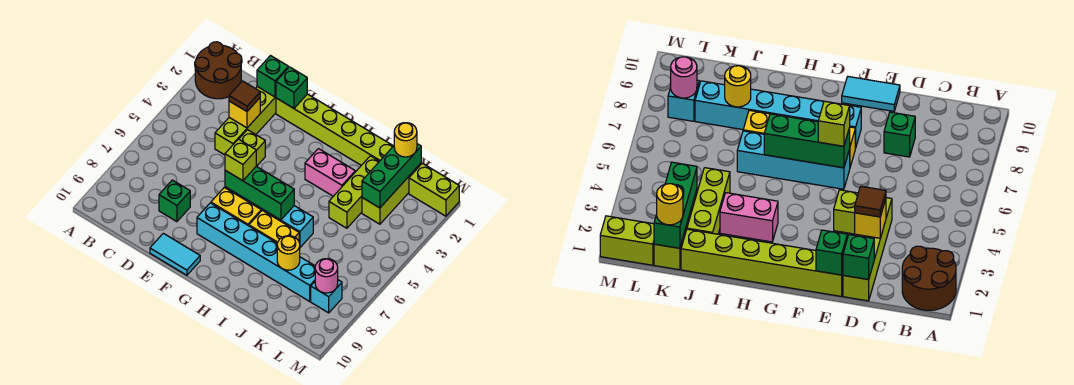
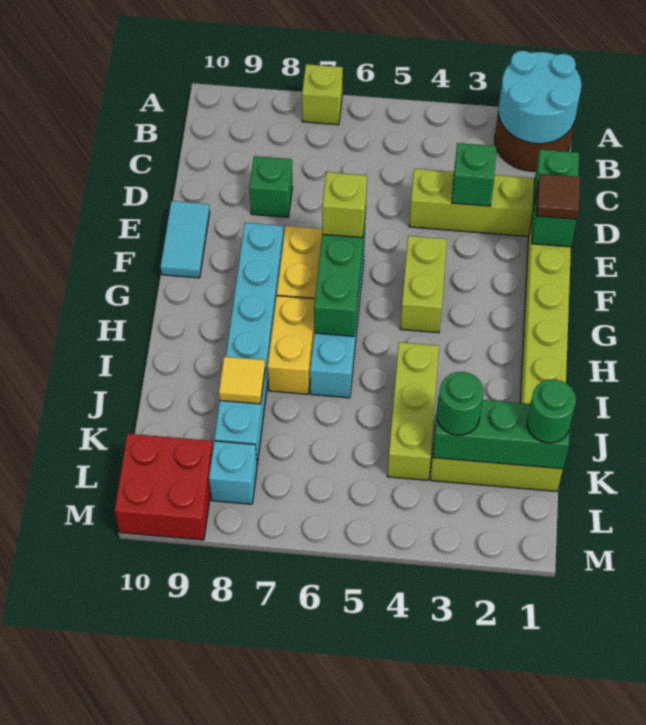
none -> cyan 2x2 round brick [498,51,581,144]
yellow 1x1 brick [229,98,260,128] -> green 1x1 brick [452,143,496,206]
brown 1x1 tile [229,81,260,111] -> brown 1x1 tile moved to [537,174,580,220]
lime 1x1 brick [239,130,265,166] -> lime 1x1 brick moved to [302,64,343,125]
pink 1x2 brick [305,149,355,196] -> none
lime 1x3 brick [329,156,379,228] -> lime 1x3 brick turned to [387,342,439,480]
yellow 1x1 round brick [277,236,300,270] -> yellow 1x1 tile [219,357,265,404]
yellow 1x1 round brick [394,123,417,157] -> green 1x1 round brick [527,379,576,443]
none -> green 1x1 round brick [437,372,484,435]
lime 1x2 brick [409,163,459,216] -> lime 1x2 brick moved to [400,236,447,333]
pink 1x1 round brick [315,259,338,293] -> none
none -> red 2x2 brick [115,434,213,540]

